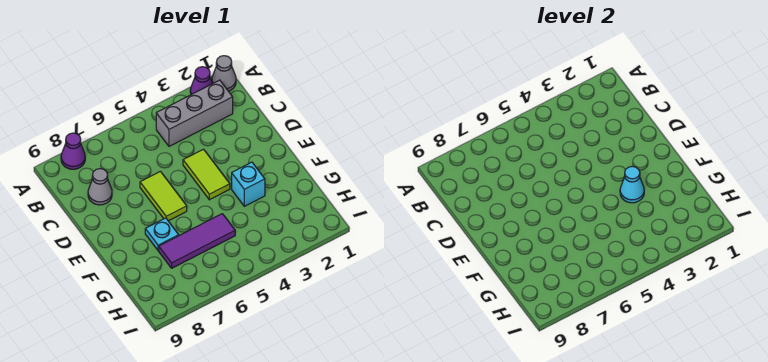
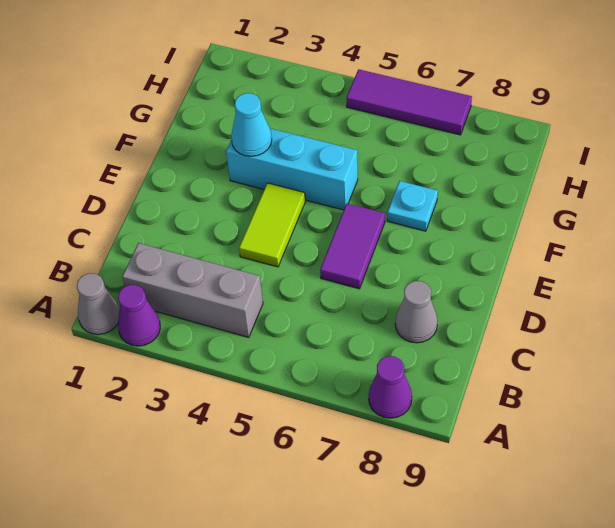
lime 1x2 tile [140,171,187,221] -> purple 1x2 tile [320,204,385,289]
cyan 1x1 brick [232,162,265,206] -> cyan 1x3 brick [226,129,358,210]
purple 1x3 tile [159,214,235,268] -> purple 1x3 tile moved to [347,69,472,135]

